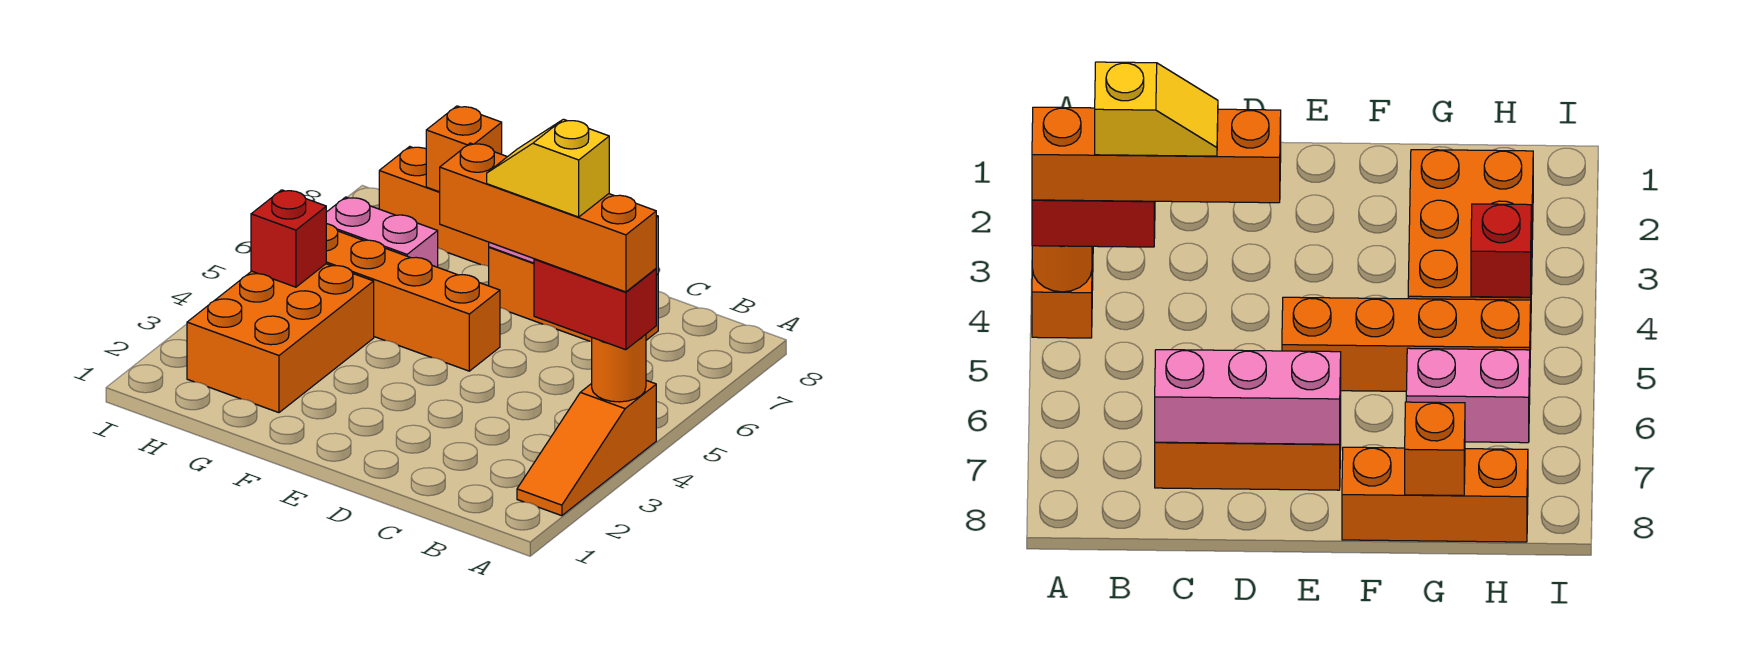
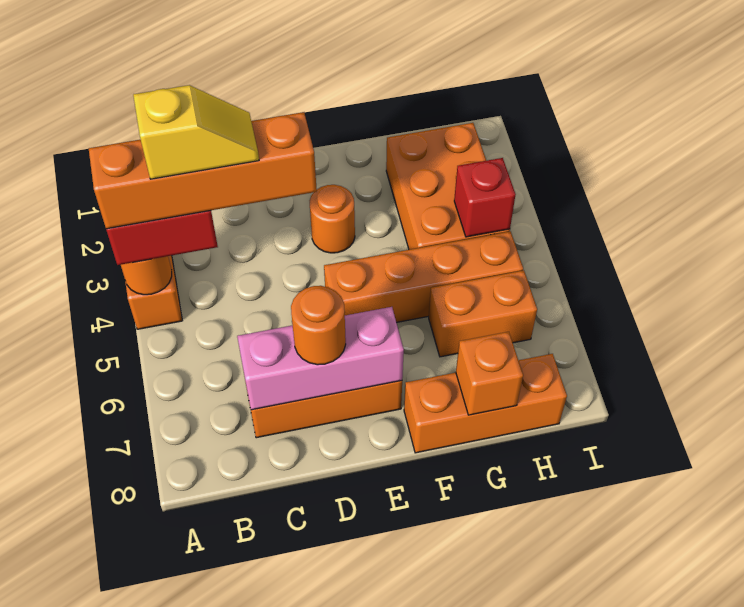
none -> orange 1x1 round brick [291,286,346,365]
none -> orange 1x1 round brick [310,185,355,253]
pink 1x2 brick [326,197,438,267] -> orange 1x2 brick [429,270,537,357]

